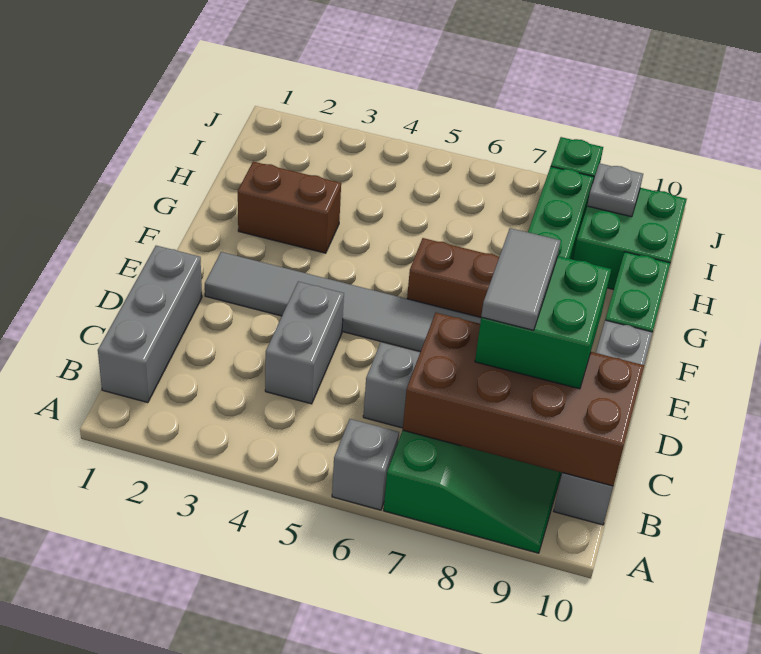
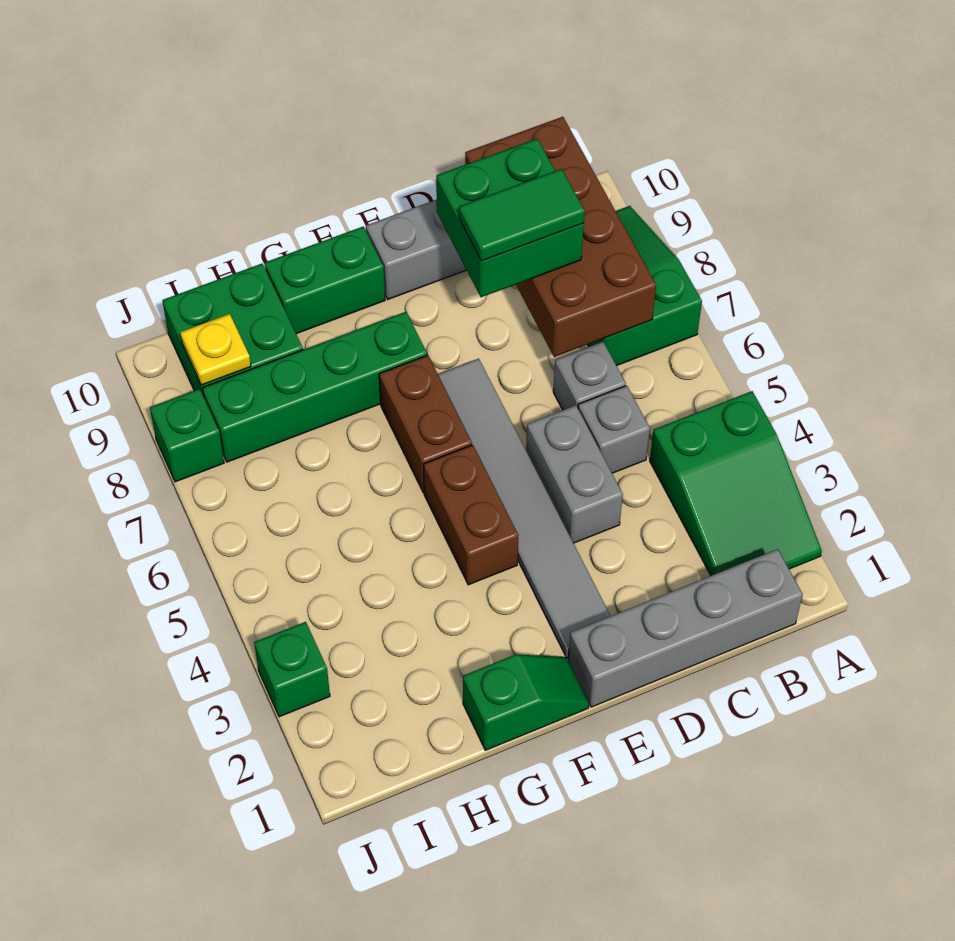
none -> green 2x3 slope [650,391,822,576]
grey 1x1 brick [332,419,399,510] -> grey 1x1 brick moved to [578,386,650,473]
grey 1x3 brick [98,246,202,403] -> grey 1x4 brick [568,549,803,707]
grey 1x2 brick [265,281,344,404] -> grey 1x2 brick turned to [526,405,623,543]
grey 1x2 tile [481,228,560,330] -> green 1x2 tile [459,169,585,261]
none -> green 1x2 slope [463,654,589,750]
brown 1x2 brick [238,162,341,253] -> brown 1x2 brick moved to [424,445,518,585]
grey 1x1 plate [587,163,643,217] -> yellow 1x1 plate [180,314,251,385]
none -> green 1x1 brick [254,622,330,717]

